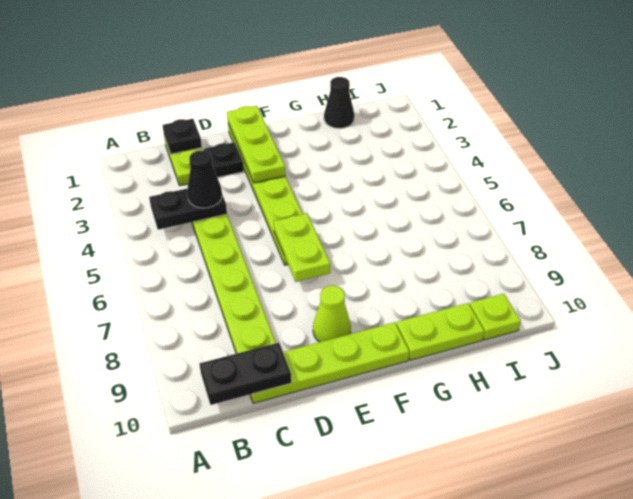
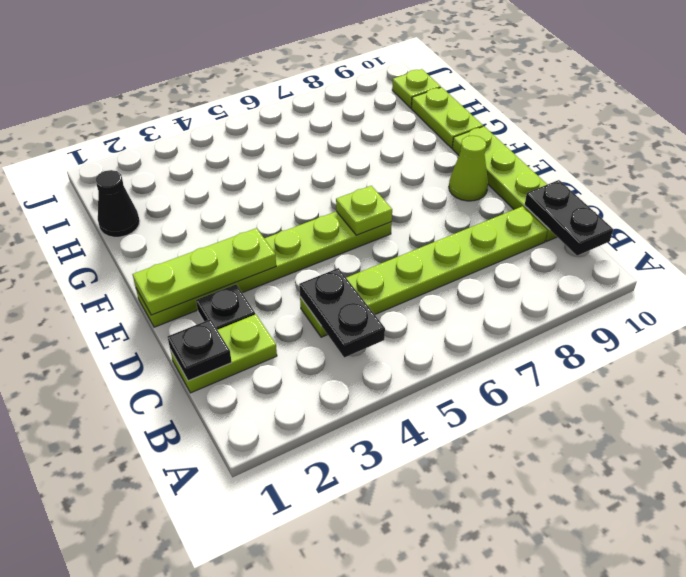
black 1x1 cone [187,151,222,208] -> none
lime 1x2 plate [274,213,330,282] -> lime 1x1 plate [336,186,392,235]

